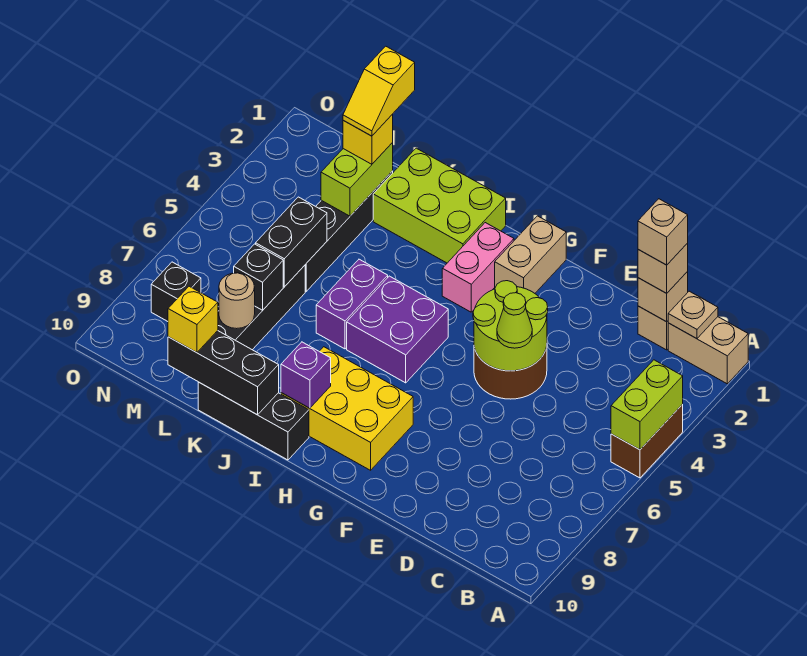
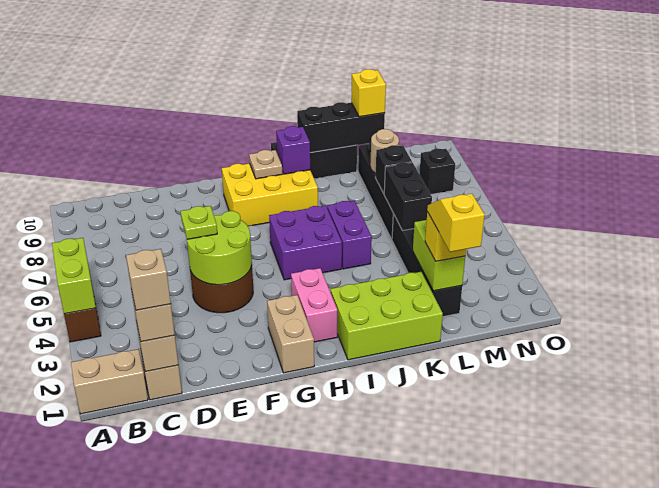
tan 1x1 plate [668,291,718,339] -> tan 1x1 plate moved to [249,150,282,179]
lime 1x1 cone [497,293,532,348] -> lime 1x1 plate [181,206,217,239]

